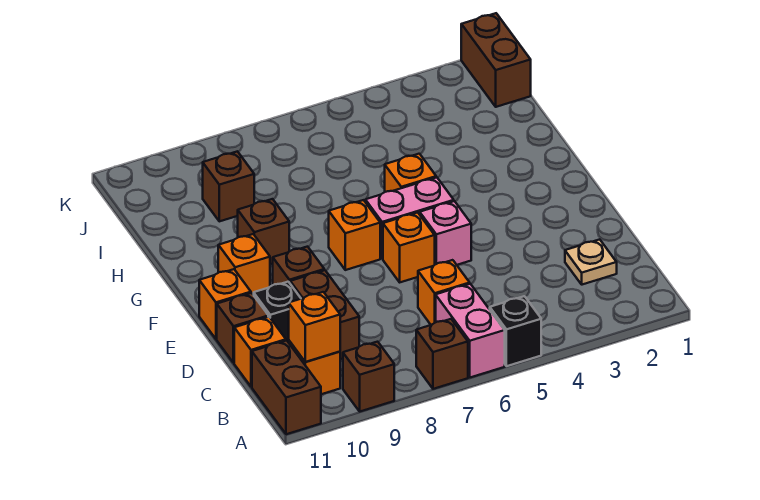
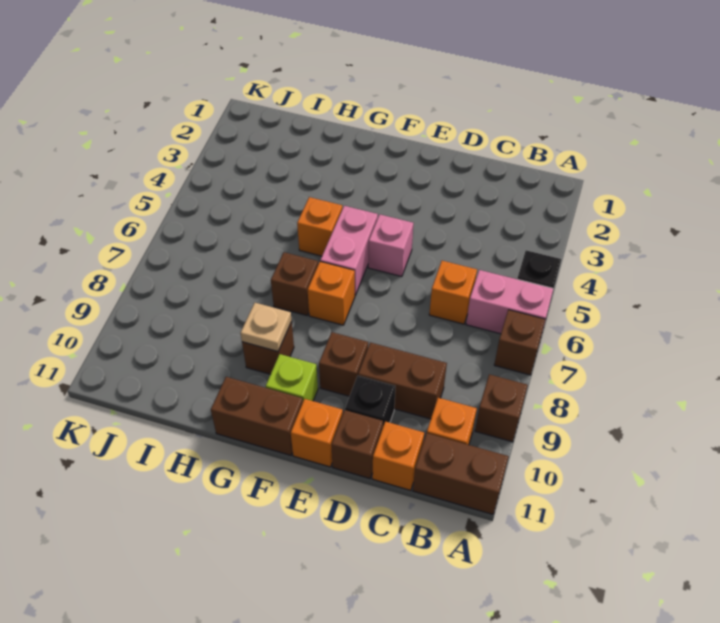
orange 1x1 brick [289,292,340,362] -> none
tan 1x1 plate [565,239,617,285] -> tan 1x1 plate moved to [241,303,292,352]
orange 1x1 brick [383,212,435,282] -> none
orange 1x1 brick [218,234,270,295] -> lime 1x1 brick [266,354,318,401]
brown 1x1 brick [203,151,254,221] -> brown 1x1 brick moved to [271,252,318,316]
brown 1x2 brick [461,13,531,107] -> brown 1x2 brick moved to [211,377,303,455]

